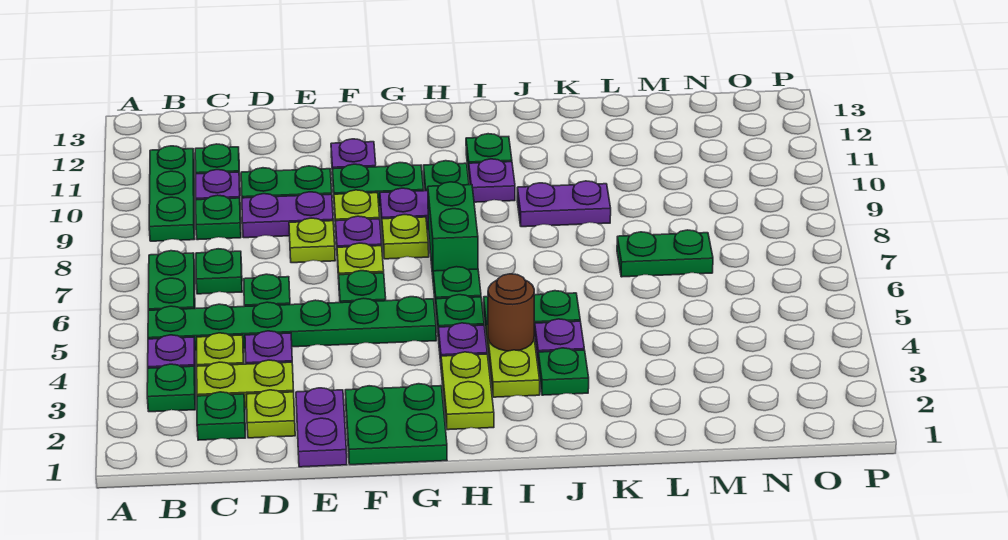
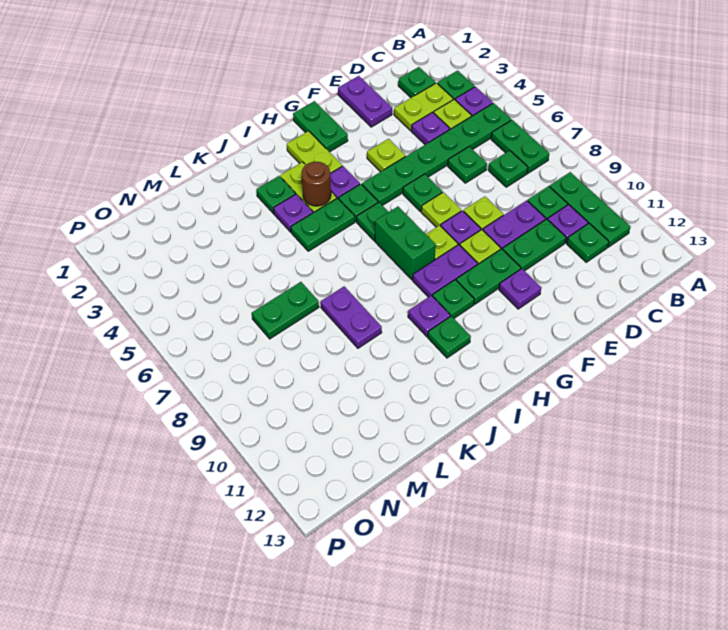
lime 1x1 plate [246,390,295,438] -> lime 1x1 plate moved to [367,139,406,172]
green 2x2 plate [345,384,447,465] -> green 1x2 plate [293,101,348,152]
purple 1x2 plate [517,181,611,227] -> purple 1x2 plate turned to [321,286,382,348]

